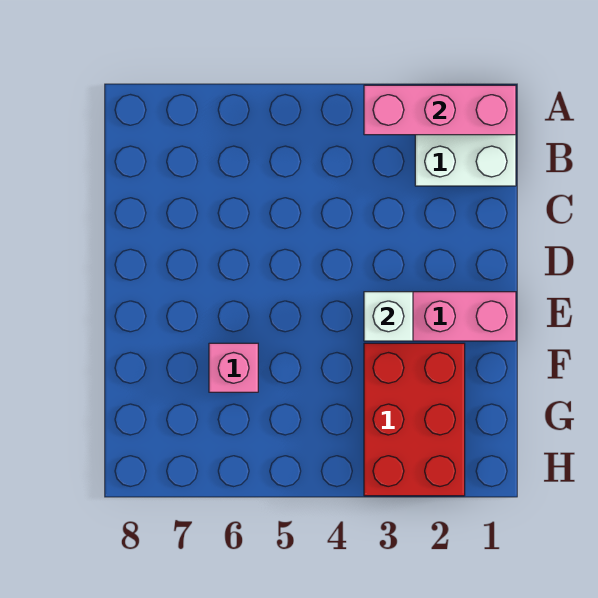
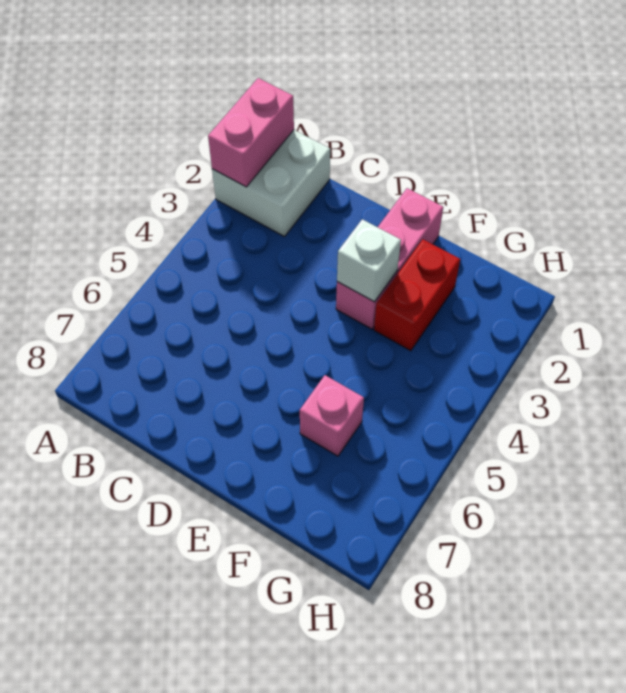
pink 1x3 brick [364,85,516,135] -> pink 1x2 brick [208,78,294,187]
red 2x3 brick [364,343,465,496] -> red 1x2 brick [374,240,460,351]

